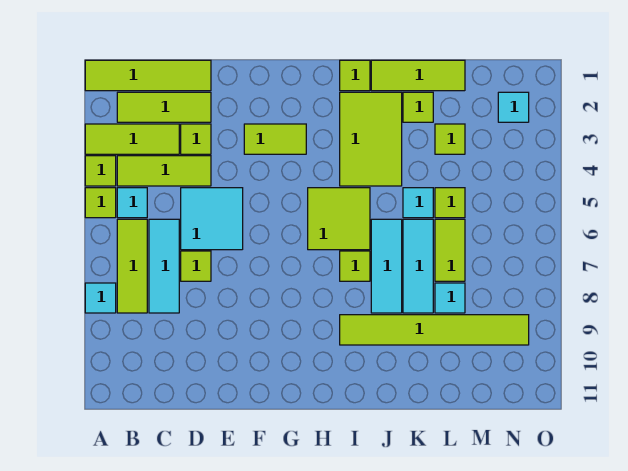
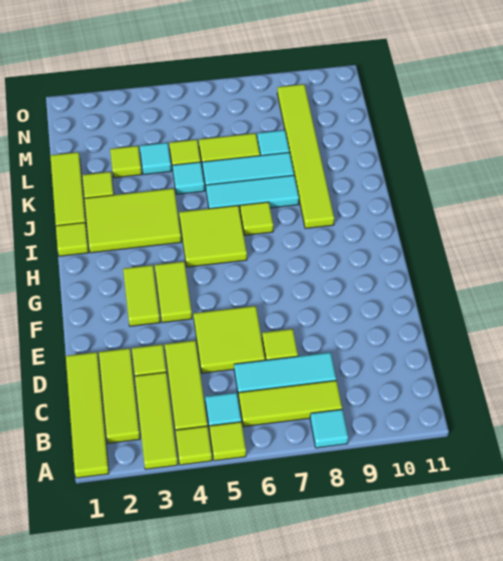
cyan 2x2 tile [181,188,243,250] -> lime 2x2 tile [193,306,265,373]
none -> lime 1x2 tile [155,262,192,323]
cyan 1x1 tile [498,92,529,122] -> cyan 1x1 tile moved to [140,143,171,175]

